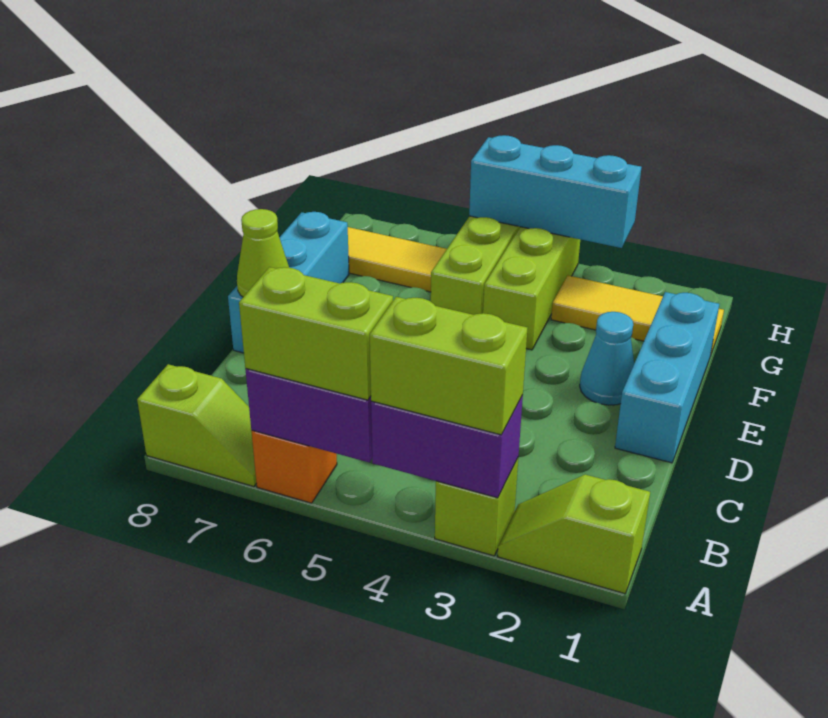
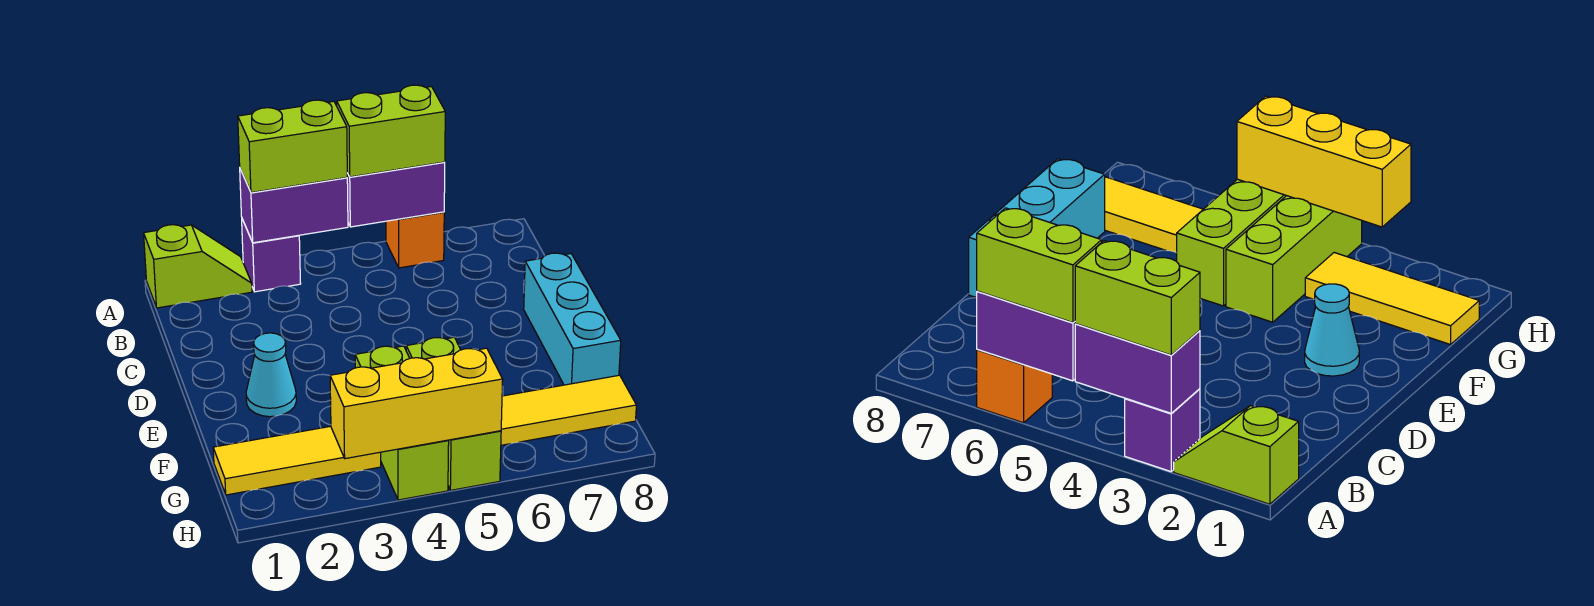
lime 1x1 brick [435,458,518,556] -> purple 1x1 brick [242,219,301,292]
lime 1x2 slope [137,364,257,487] -> none
cyan 1x3 brick [615,292,719,463] -> none
lime 1x1 cone [237,209,289,297] -> none
cyan 1x3 brick [469,135,641,248] -> yellow 1x3 brick [330,348,503,459]

